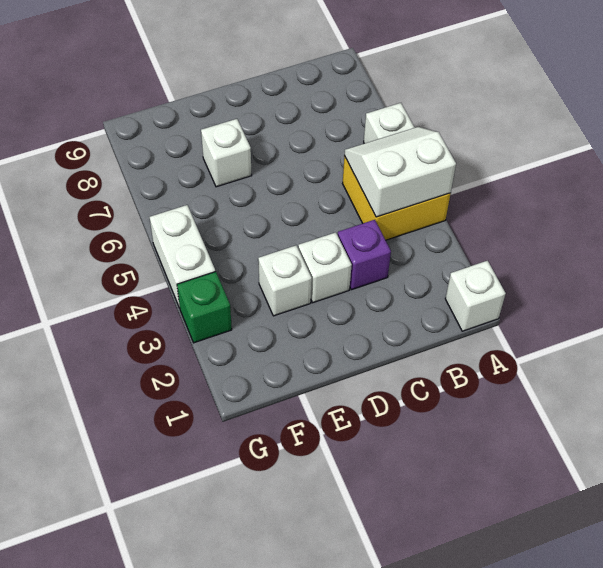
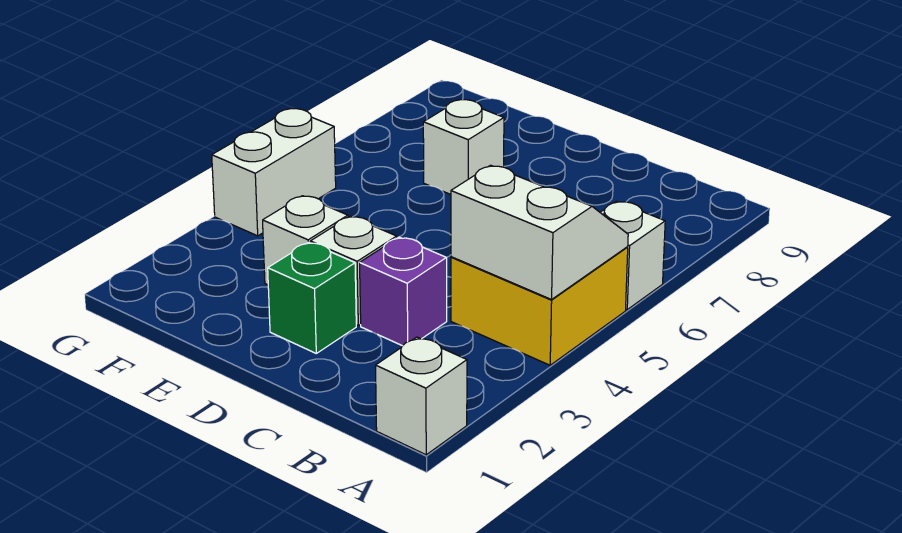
green 1x1 brick [177,272,232,343] -> green 1x1 brick moved to [268,242,356,353]

